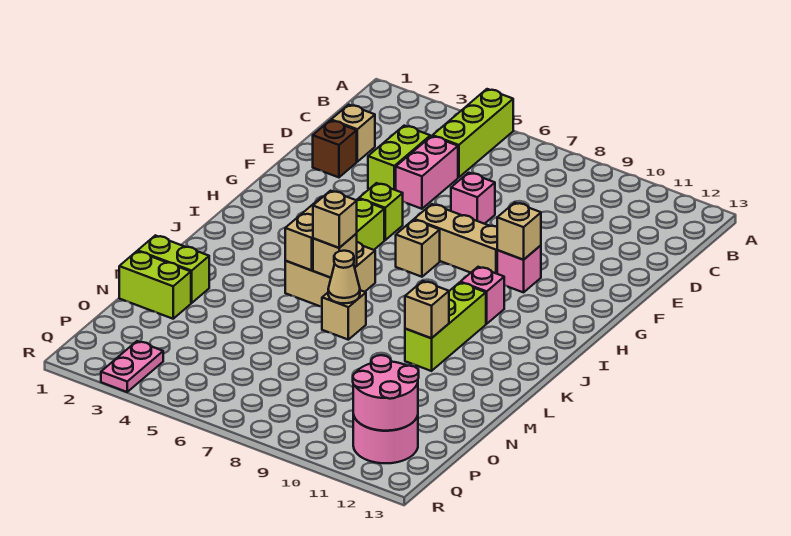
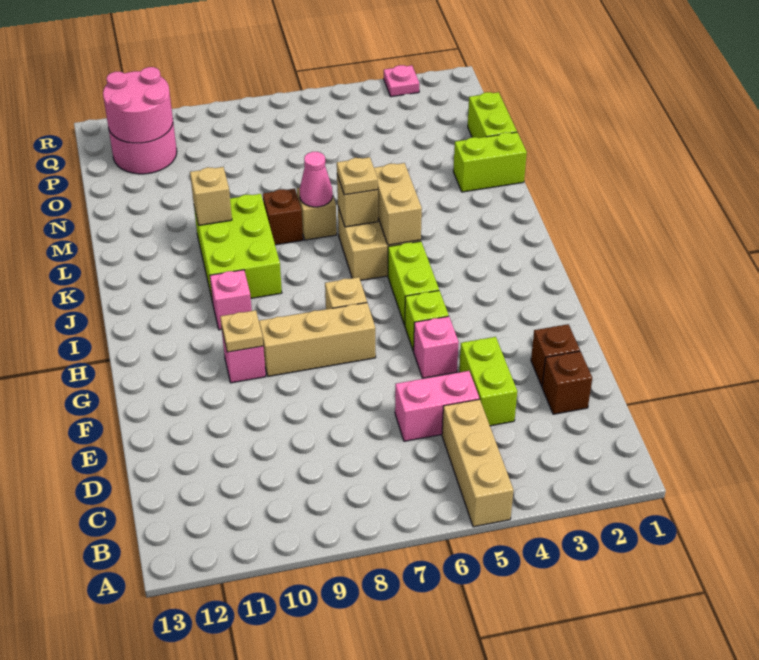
lime 1x3 brick [433,89,513,177] -> tan 1x3 brick [442,399,513,527]
tan 1x1 brick [331,105,375,162] -> brown 1x1 brick [542,351,592,414]
pink 1x2 brick [396,136,458,209] -> pink 1x2 brick turned to [395,371,479,441]
pink 1x1 brick [451,173,495,224] -> pink 1x1 brick moved to [414,316,459,378]
tan 1x1 brick [497,203,541,260] -> tan 1x1 plate [220,310,263,352]
lime 1x3 brick [405,282,486,371] -> lime 2x3 brick [194,194,282,302]
tan 1x1 brick [313,191,357,248] -> tan 1x1 plate [337,157,378,195]
tan 1x1 cone [328,251,360,303] -> pink 1x1 cone [299,152,333,207]
none -> brown 1x1 brick [263,189,303,245]
lime 1x2 brick [119,251,191,319] -> lime 1x2 brick turned to [468,92,517,138]
pink 1x2 plate [101,341,163,392] -> pink 1x1 plate [384,65,419,97]

